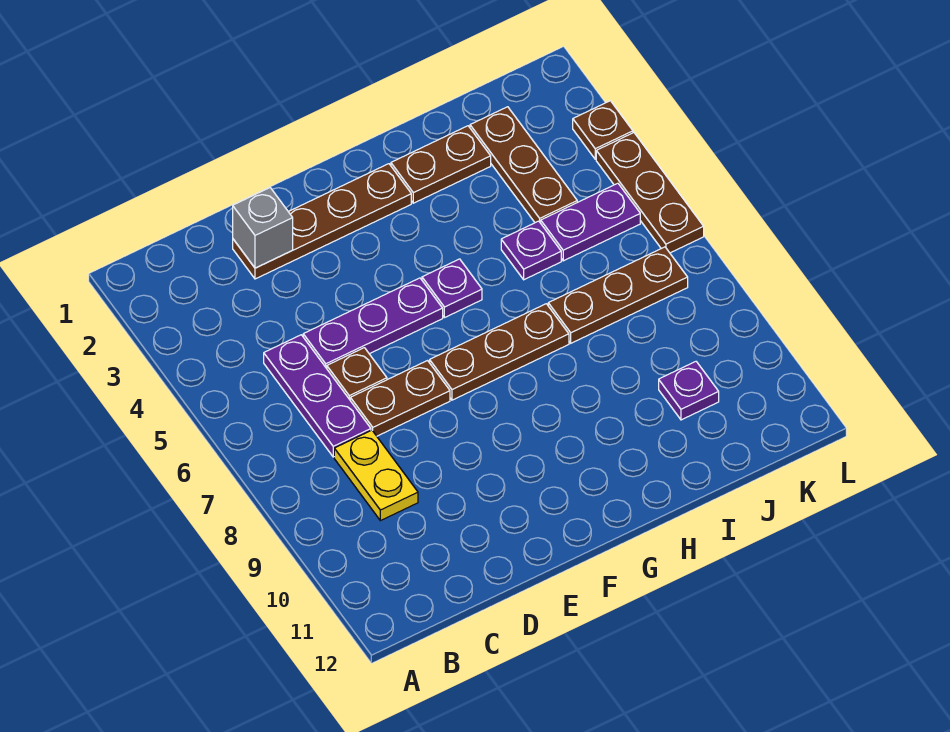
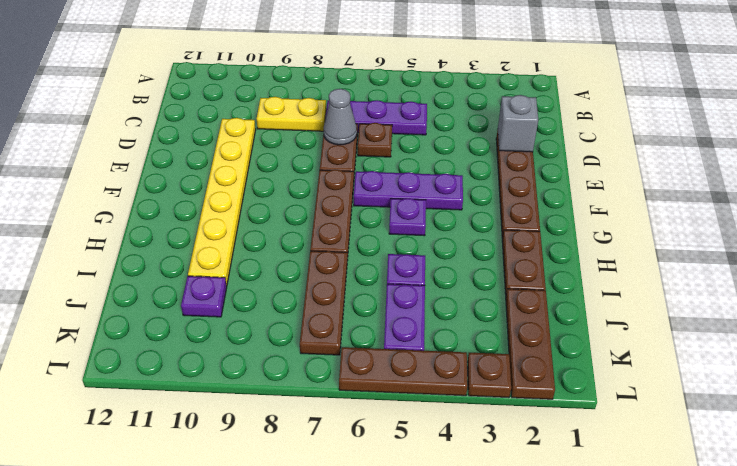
purple 1x3 plate [303,278,443,369] -> purple 1x3 plate turned to [354,171,463,210]
none -> grey 1x1 cone [324,89,357,145]
none -> yellow 1x6 plate [188,118,256,286]
brown 1x3 plate [470,107,577,223] -> brown 1x3 plate turned to [506,289,555,399]

